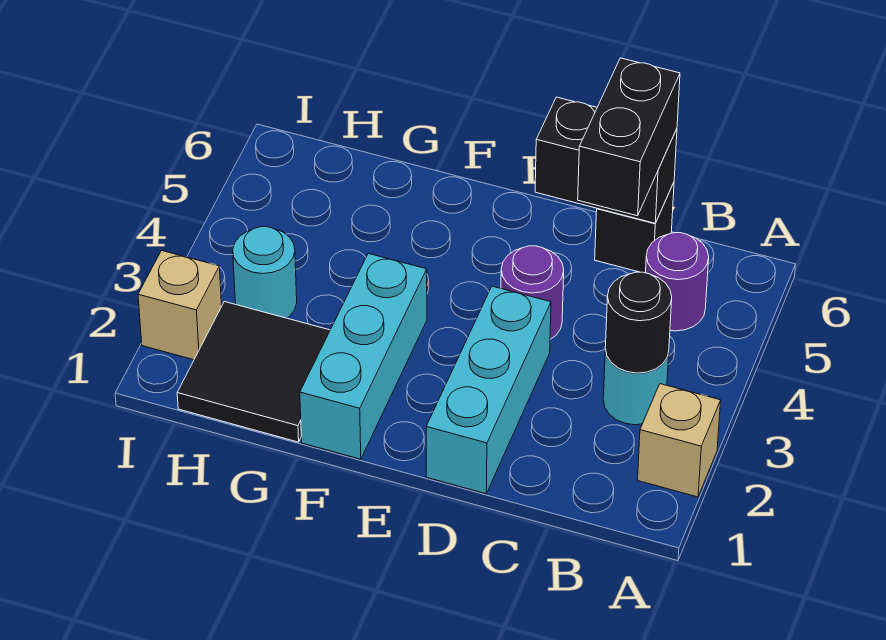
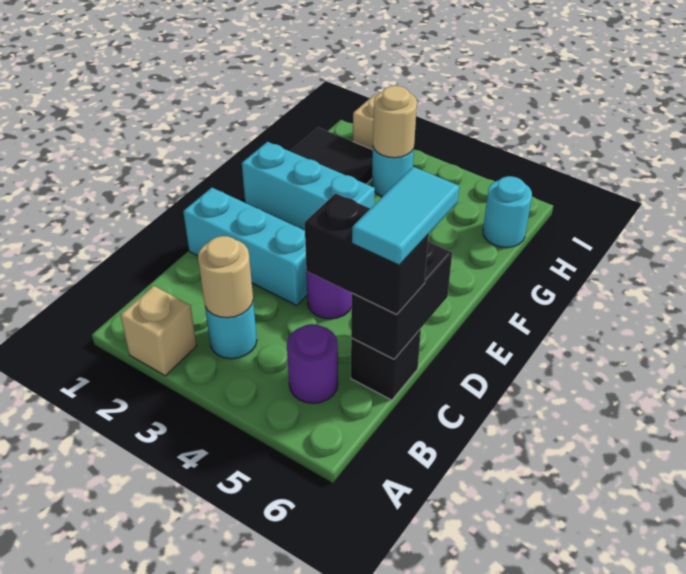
black 1x1 round brick [605,272,672,373] -> tan 1x1 round brick [198,236,253,318]
none -> cyan 1x2 tile [352,167,459,265]
none -> tan 1x1 round brick [373,86,417,158]
none -> cyan 1x1 round brick [483,176,532,247]

